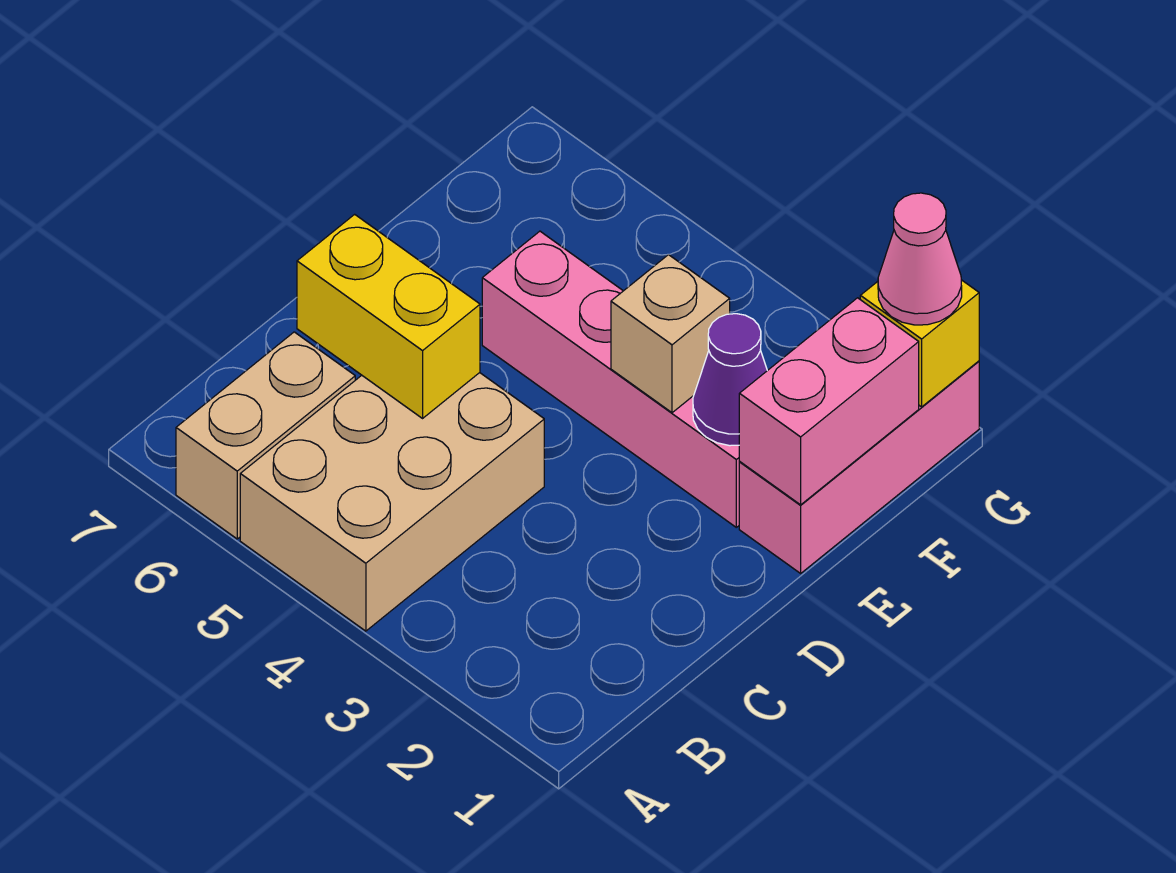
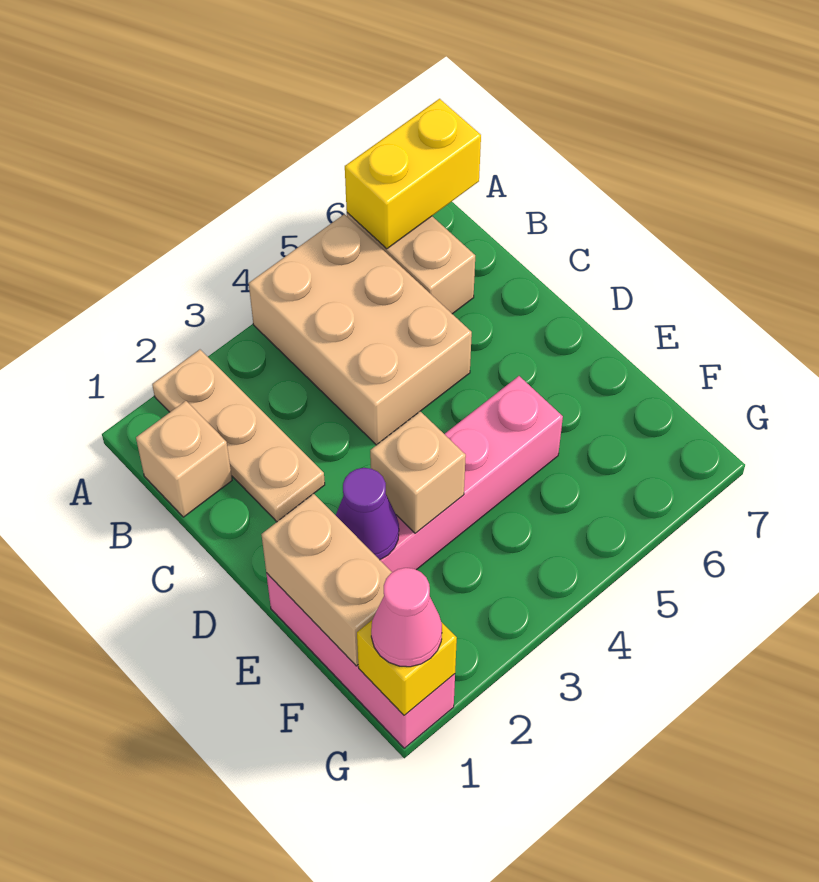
none -> tan 1x3 plate [152,350,325,522]
none -> tan 1x1 brick [136,401,232,517]
yellow 1x2 brick [297,214,480,418] -> yellow 1x2 brick moved to [345,99,481,249]
pink 1x2 brick [739,298,919,505] -> tan 1x2 brick [261,494,392,666]

